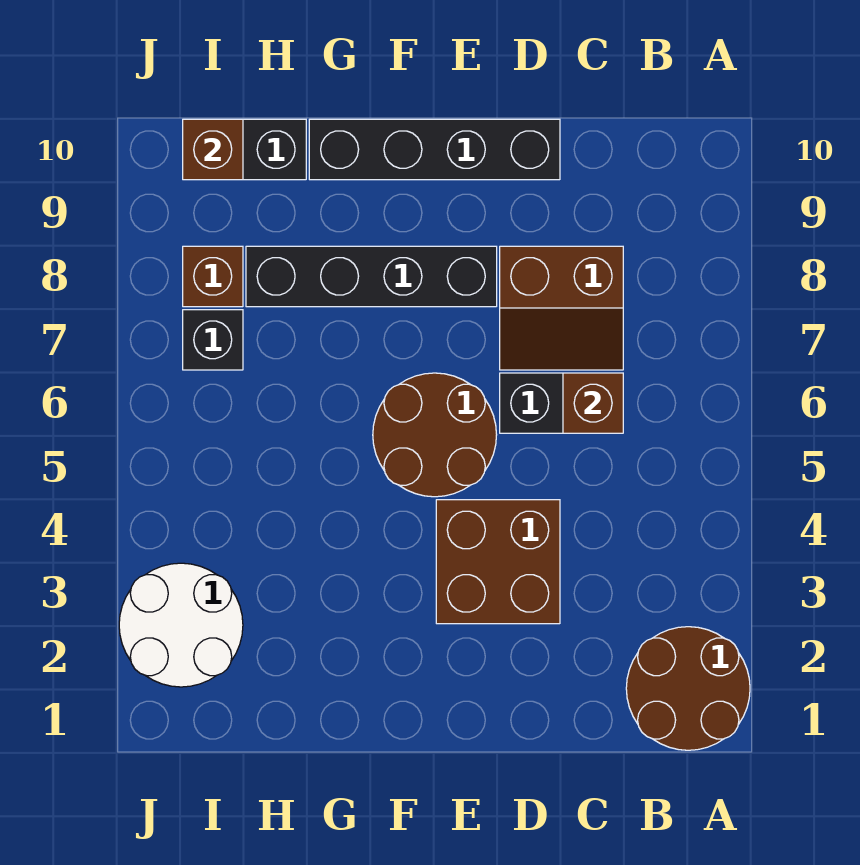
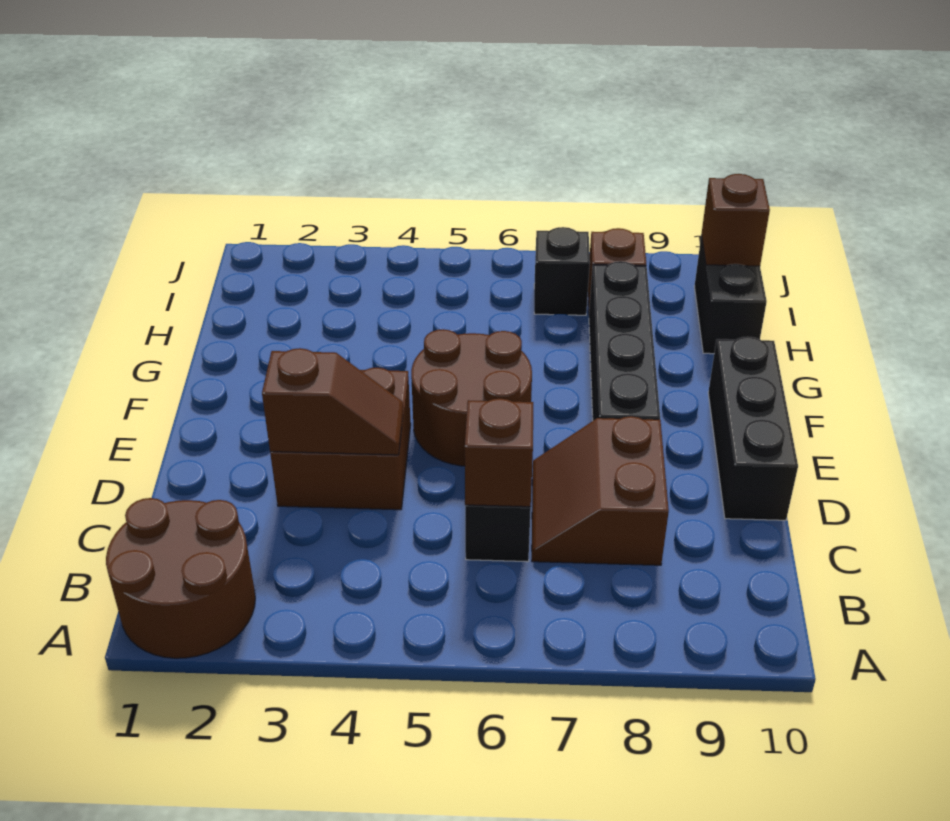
none -> brown 1x2 slope [262,348,403,455]
black 1x4 brick [309,119,560,180] -> black 1x3 brick [708,337,798,520]
white 2x2 round brick [119,563,243,687] -> none

